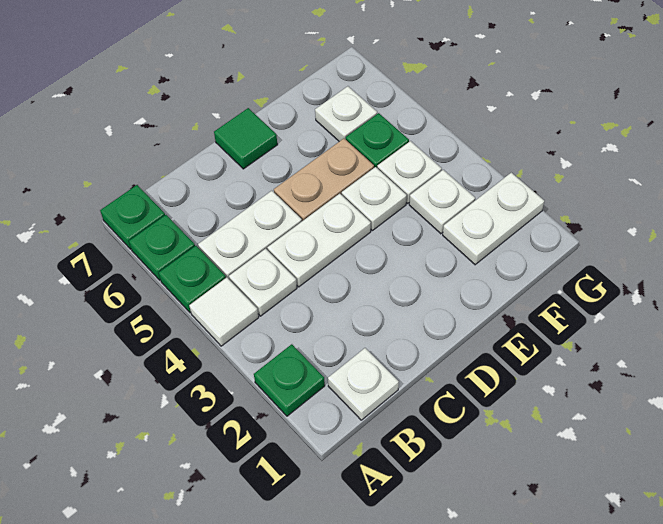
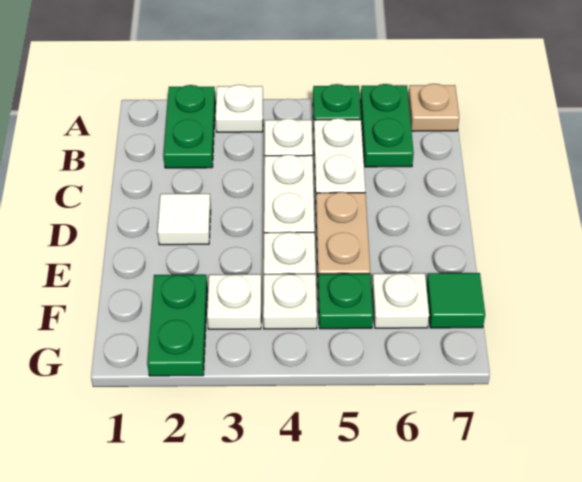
green 1x1 plate [254,344,325,416] -> green 1x2 plate [163,85,215,168]
white 1x1 tile [189,278,259,346] -> white 1x1 tile moved to [158,194,211,245]
green 1x1 plate [129,215,195,280] -> green 1x2 plate [361,84,414,167]
green 1x1 plate [100,185,165,249] -> tan 1x1 plate [408,84,459,131]
white 1x1 plate [328,348,399,420] -> white 1x1 plate moved to [216,85,263,132]
green 1x1 tile [214,108,277,169] -> green 1x1 tile moved to [426,273,485,328]
white 1x2 plate [443,173,544,265] -> green 1x2 plate [147,275,207,376]

